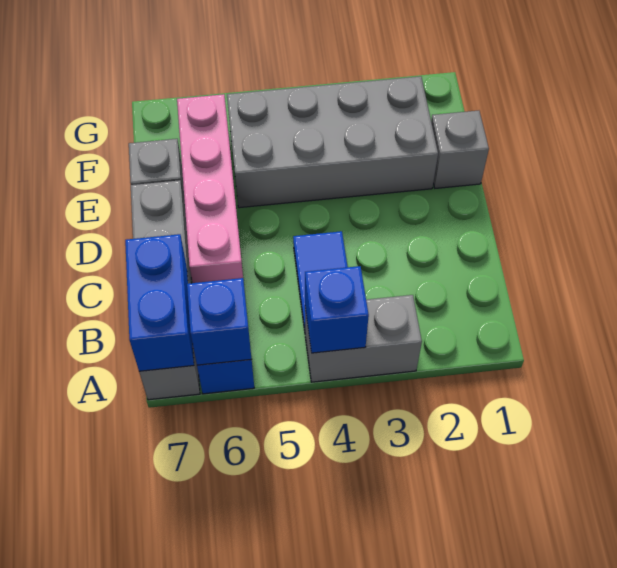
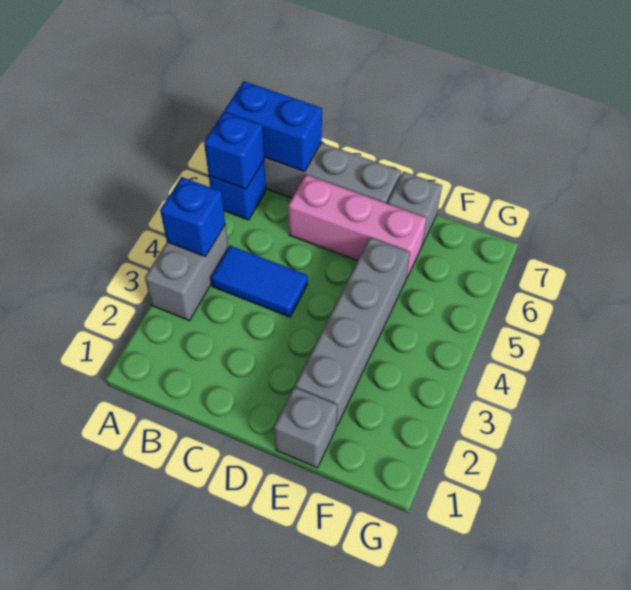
pink 1x4 brick [177,94,243,283] -> pink 1x3 brick [288,175,426,279]
grey 2x4 brick [227,76,438,208] -> grey 1x4 brick [295,237,410,427]

